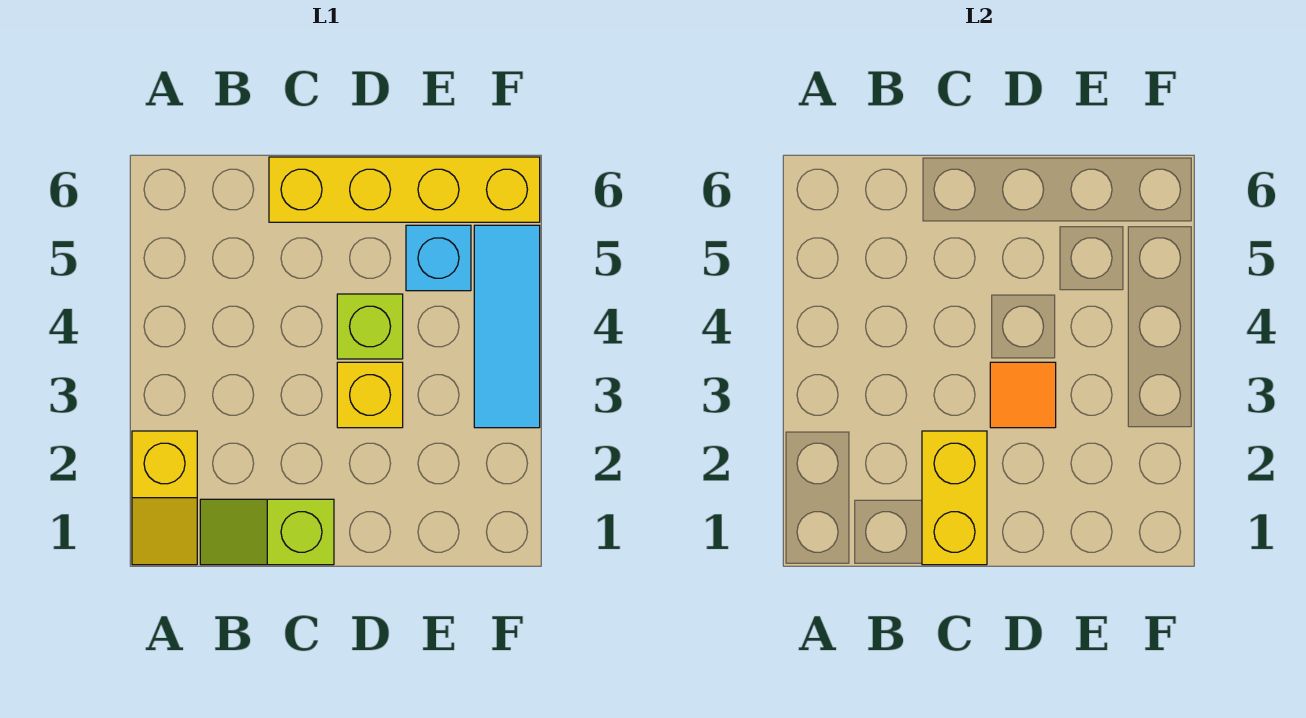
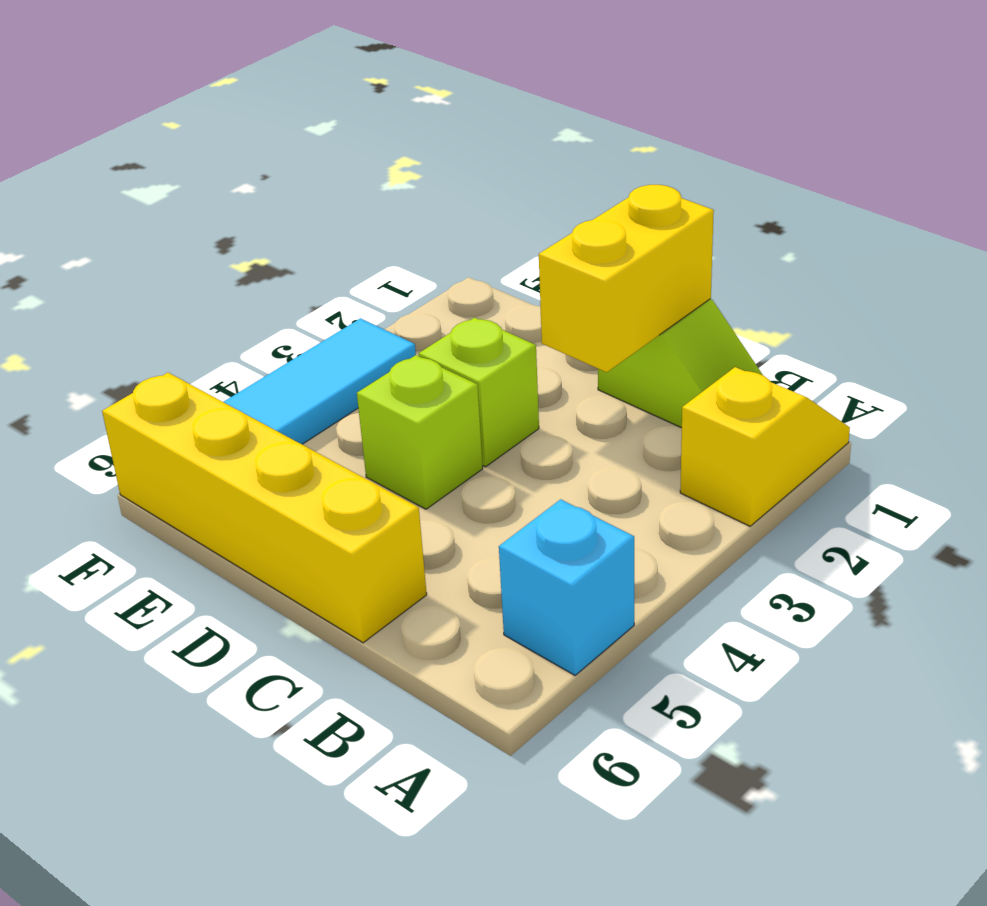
yellow 1x1 brick [337,362,403,428] -> lime 1x1 brick [419,317,539,467]
orange 1x1 tile [990,362,1056,428] -> none
cyan 1x1 brick [406,225,471,291] -> cyan 1x1 brick moved to [499,499,634,675]

